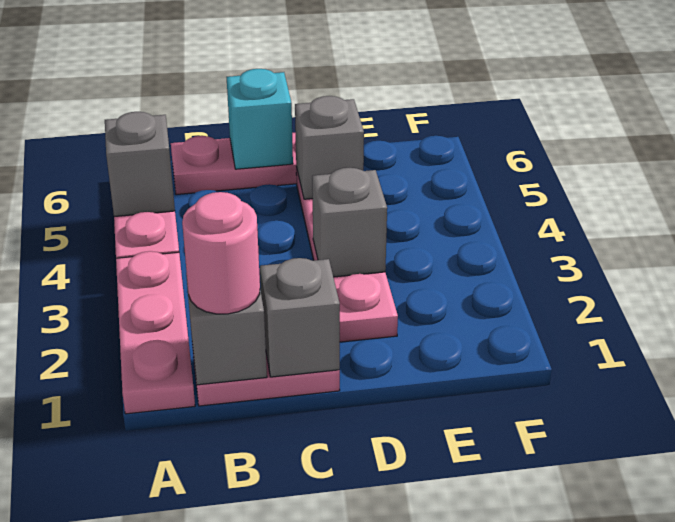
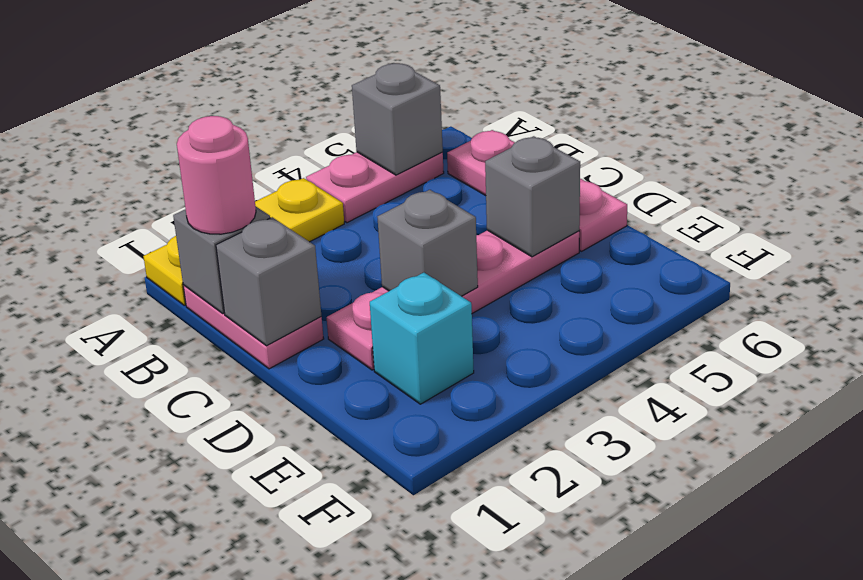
pink 1x3 plate [116,251,195,414] -> yellow 1x3 plate [143,178,344,305]
cyan 1x1 brick [227,69,293,169] -> cyan 1x1 brick moved to [370,273,474,404]

